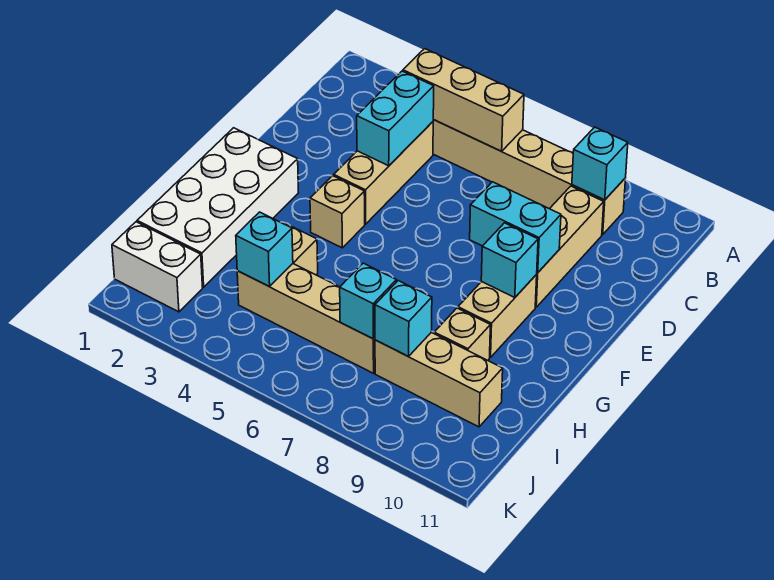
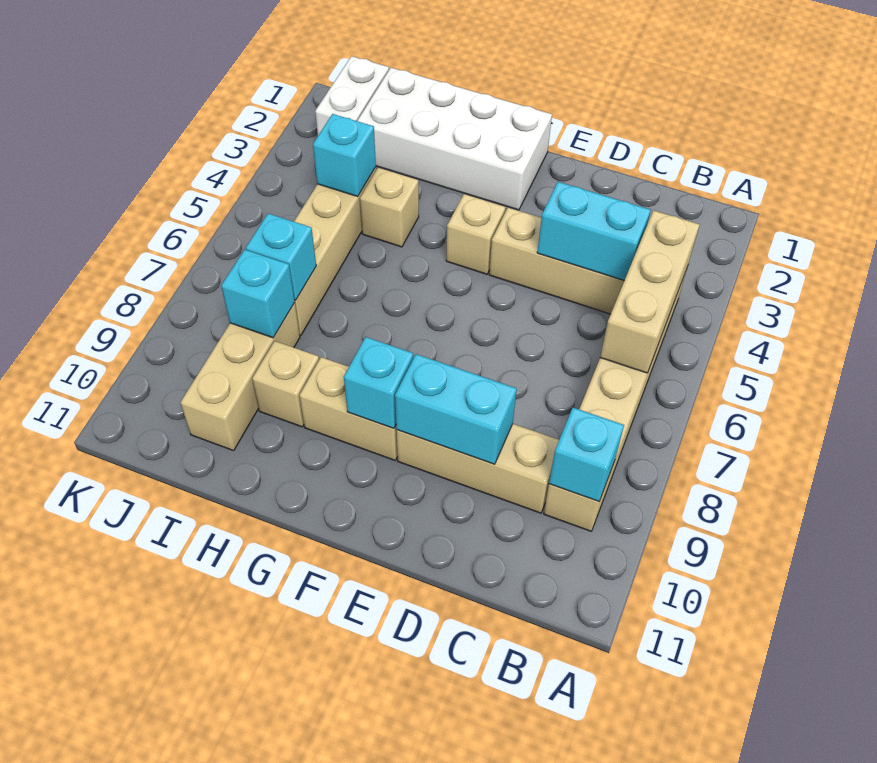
cyan 1x2 brick [470,182,561,273] -> cyan 1x2 brick turned to [395,354,517,464]

